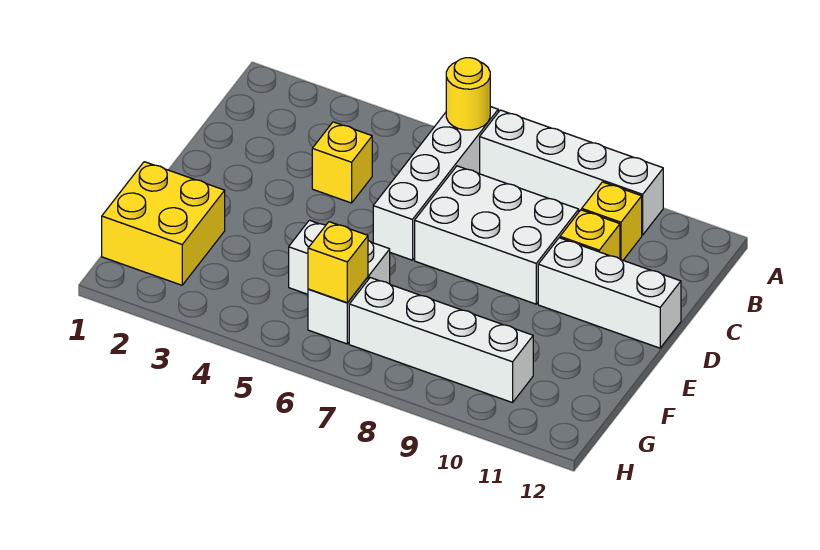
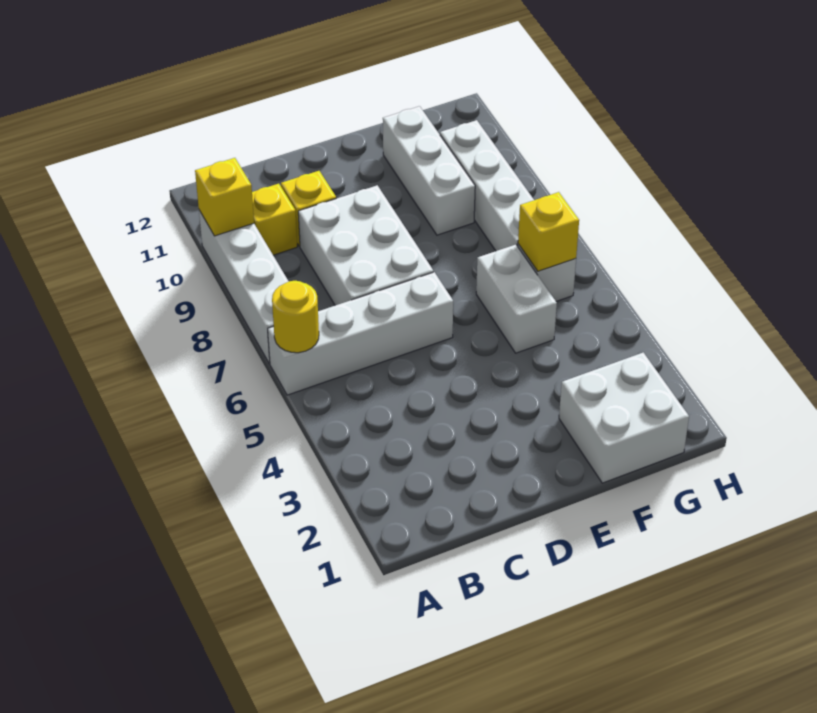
yellow 1x1 brick [312,122,372,203] -> yellow 1x1 brick moved to [195,158,254,236]
white 1x3 brick [538,238,681,348] -> white 1x3 brick moved to [383,106,475,235]
yellow 2x2 brick [102,162,225,285] -> white 2x2 brick [559,353,689,483]

